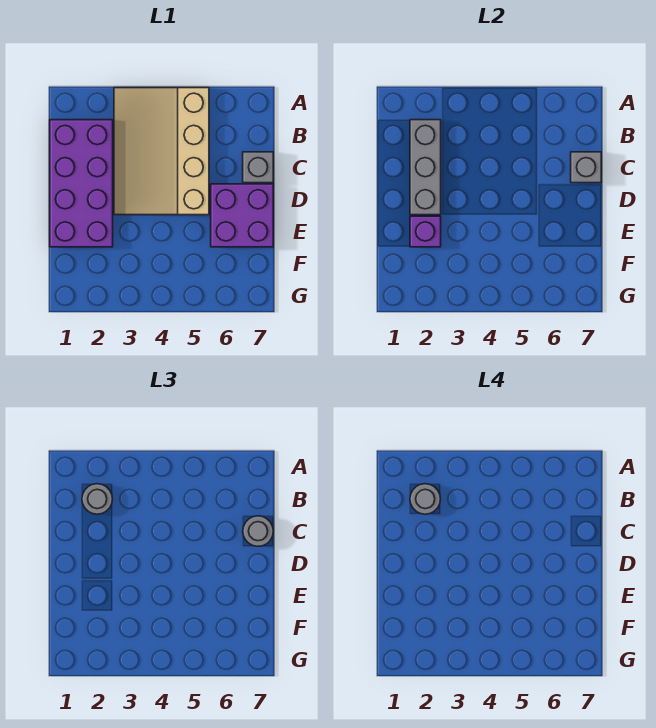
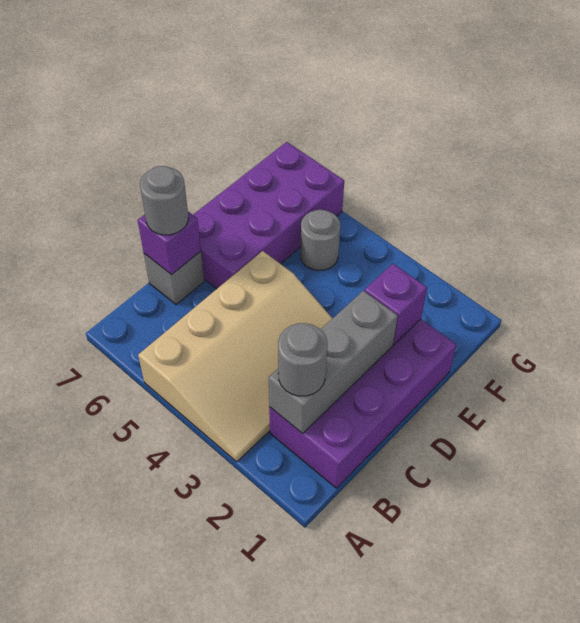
grey 1x1 round brick [410,484,440,514] -> grey 1x1 round brick moved to [300,210,340,271]
grey 1x1 brick [571,152,601,183] -> purple 1x1 brick [138,212,201,275]
purple 2x2 brick [211,184,273,247] -> purple 2x4 brick [193,142,344,289]

